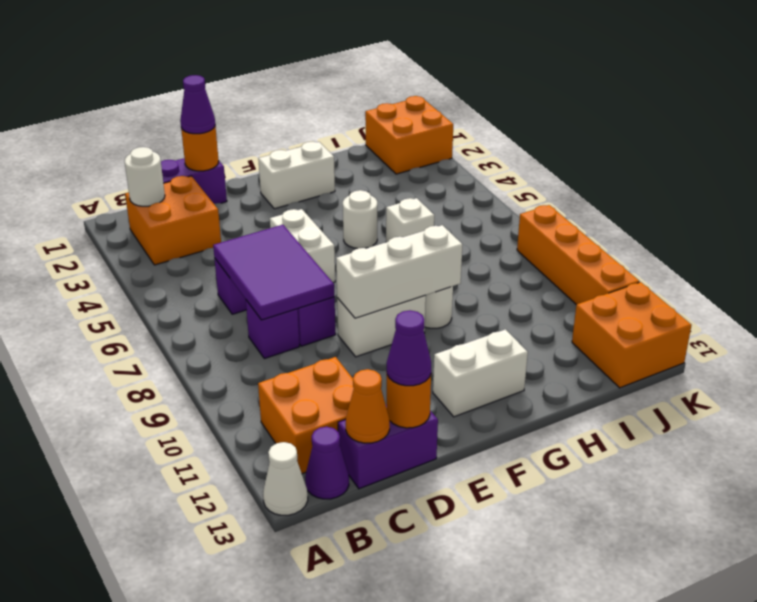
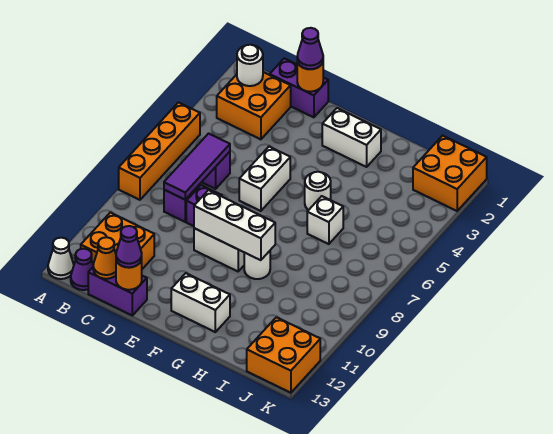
purple 2x3 tile [213,225,335,320] -> purple 1x3 tile [164,134,230,200]
orange 1x4 brick [517,205,640,305] -> orange 1x4 brick moved to [119,102,200,200]

